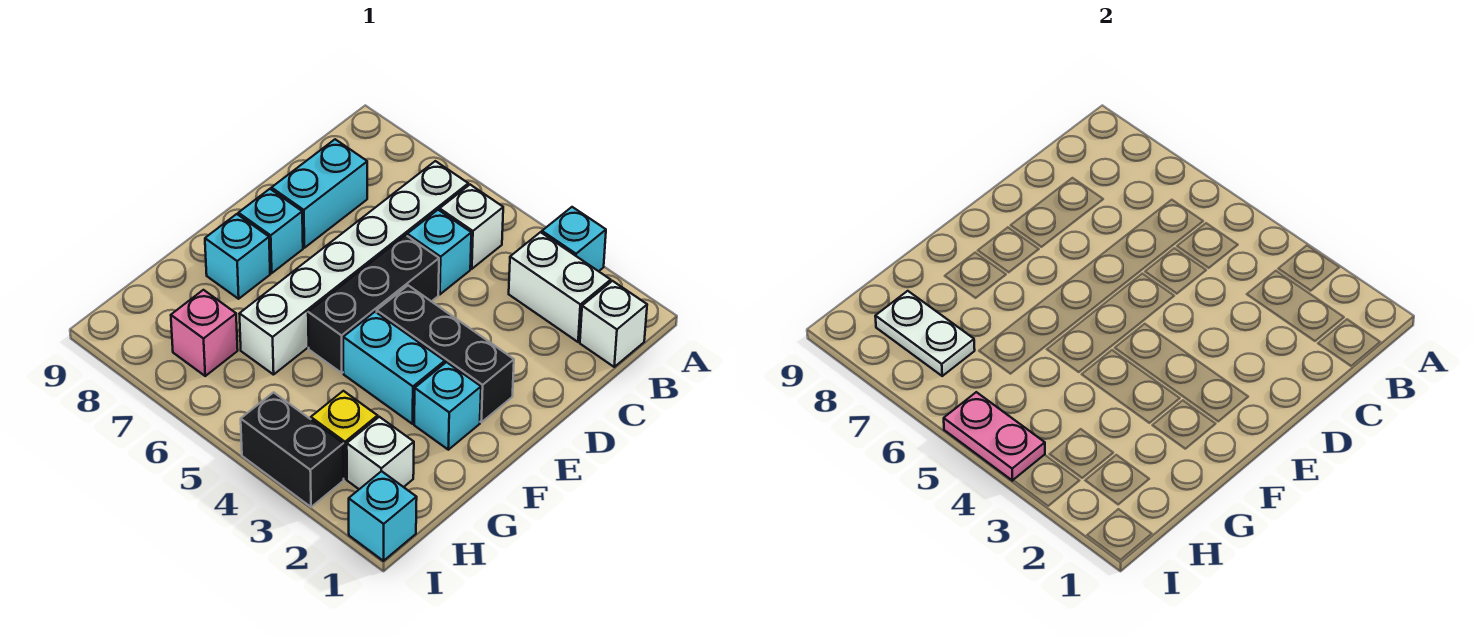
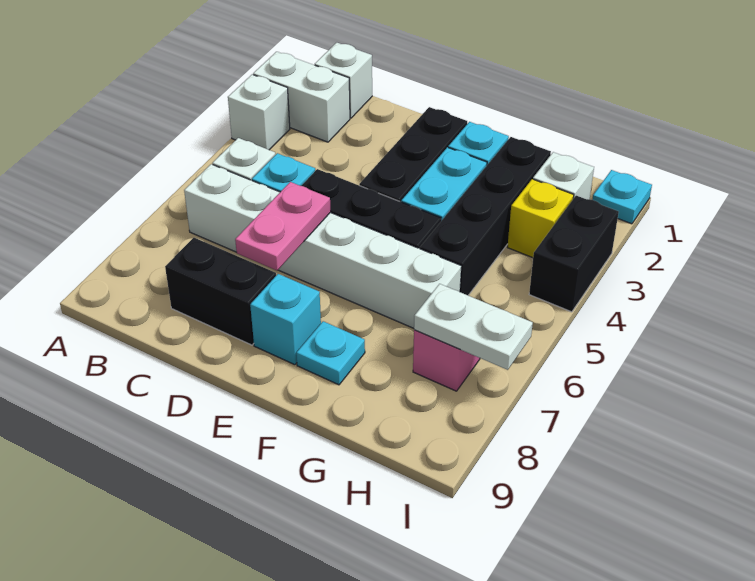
cyan 1x1 brick [542,207,606,271] -> white 1x1 brick [228,74,290,150]
white 1x2 brick [509,232,611,342] -> white 1x2 brick turned to [253,52,350,142]
cyan 1x2 brick [272,139,367,248] -> black 1x2 brick [165,238,276,345]
cyan 1x1 brick [205,214,270,299] -> cyan 1x1 plate [296,321,365,385]
none -> black 1x4 brick [420,137,551,295]
white 1x2 plate [875,291,975,376] -> white 1x2 plate turned to [414,284,533,370]
cyan 1x1 brick [349,471,417,561] -> cyan 1x1 plate [592,170,652,224]
pink 1x2 plate [944,392,1045,481] -> pink 1x2 plate moved to [235,182,331,270]

